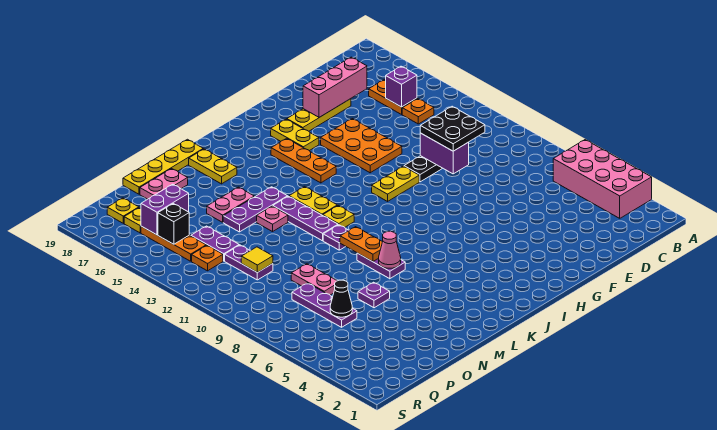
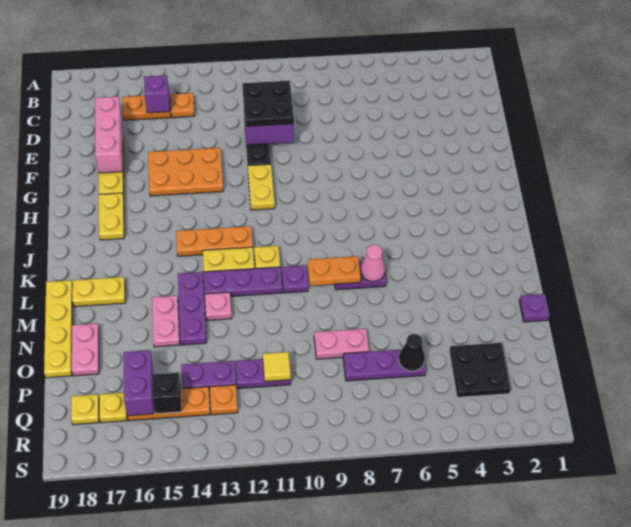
pink 2x4 brick [553,140,652,218] -> none
yellow 1x2 plate [271,119,319,151] -> yellow 1x2 plate turned to [99,193,124,240]
orange 1x3 plate [271,138,336,183] -> orange 1x3 plate moved to [176,226,253,256]
purple 1x1 plate [358,282,390,308] -> purple 1x1 plate moved to [519,294,550,322]
none -> black 2x2 plate [449,343,511,397]

